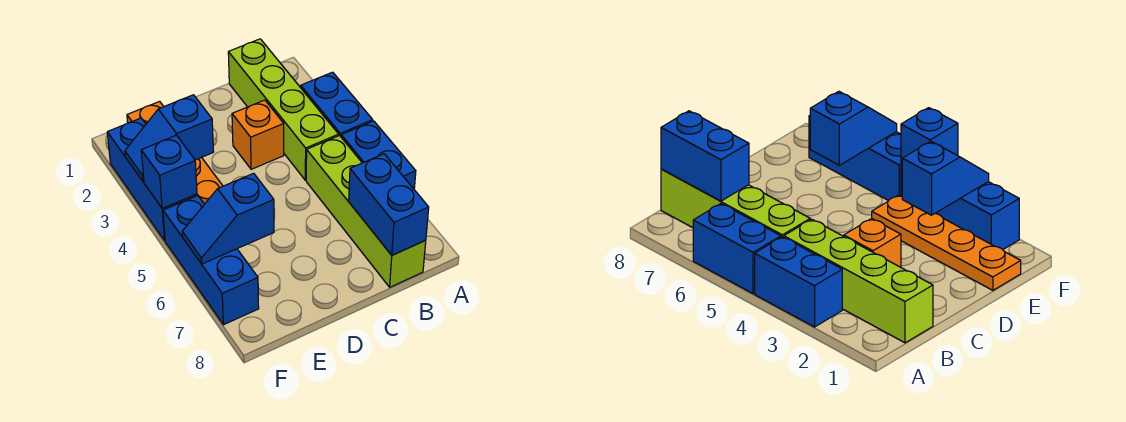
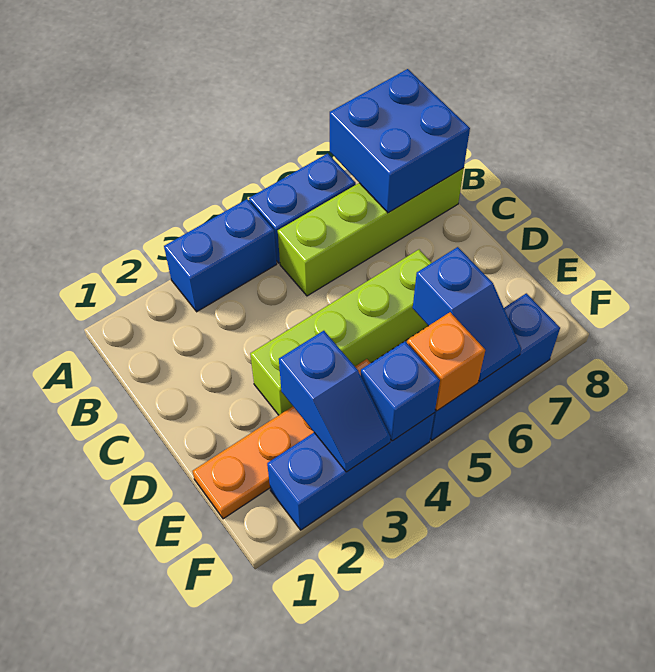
lime 1x4 brick [228,39,339,180] -> lime 1x4 brick moved to [250,250,432,415]
blue 1x2 brick [349,154,429,255] -> blue 2x2 brick [330,69,470,213]
orange 1x1 brick [232,100,284,169] -> orange 1x1 brick moved to [407,312,485,411]

